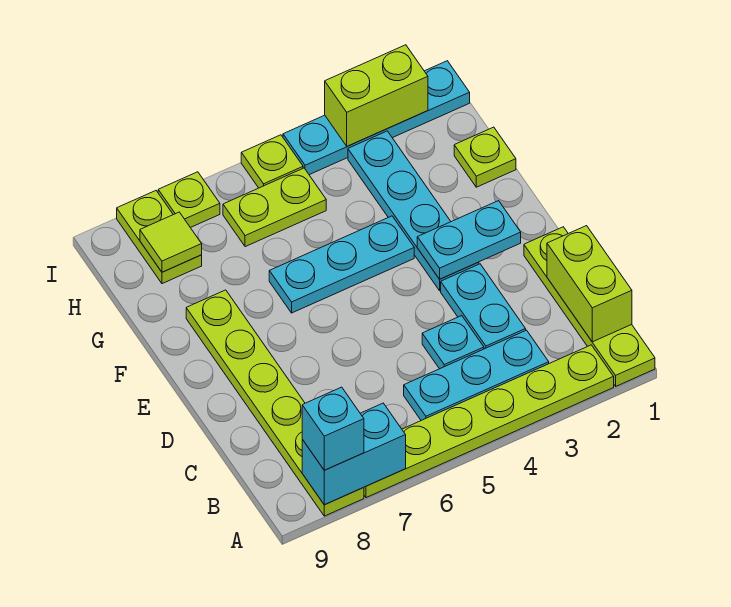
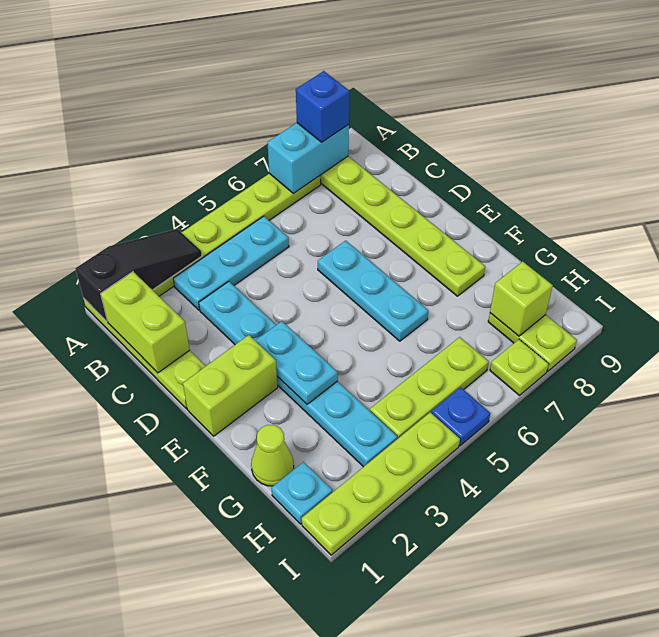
none -> black 1x3 slope [75,229,202,321]
cyan 1x1 brick [302,387,364,470] -> blue 1x1 brick [296,71,350,142]
cyan 1x1 plate [422,316,484,369] -> cyan 1x1 plate moved to [271,462,332,524]
cyan 1x2 plate [417,201,521,279] -> cyan 1x2 plate turned to [255,321,338,404]
cyan 1x3 plate [269,216,414,313] -> cyan 1x3 plate turned to [318,241,428,341]
lime 1x1 plate [454,127,516,187] -> lime 1x1 cone [251,425,294,486]
lime 1x2 plate [223,168,326,247] -> lime 1x3 plate [370,337,489,439]
lime 1x1 tile [140,212,202,272] -> lime 1x1 brick [490,262,553,336]
cyan 1x4 plate [283,61,470,175] -> lime 1x4 plate [302,412,460,555]
lime 1x2 brick [325,45,428,146] -> lime 1x2 brick moved to [183,335,278,436]
lime 1x1 plate [241,135,303,188] -> blue 1x1 plate [431,387,490,446]

